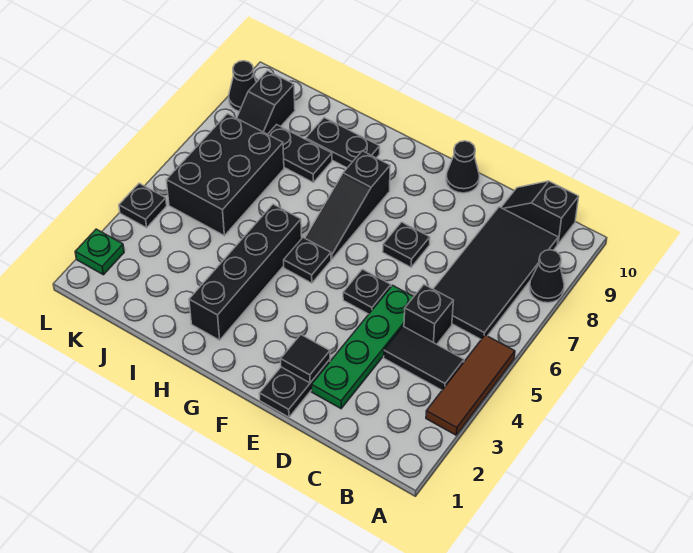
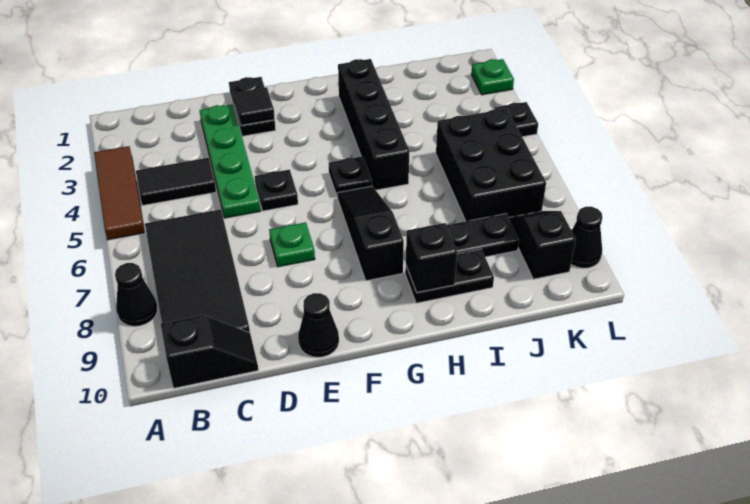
black 1x1 brick [404,285,453,344] -> black 1x1 brick moved to [406,223,457,292]
black 1x1 plate [383,222,430,267] -> green 1x1 plate [269,222,315,267]

